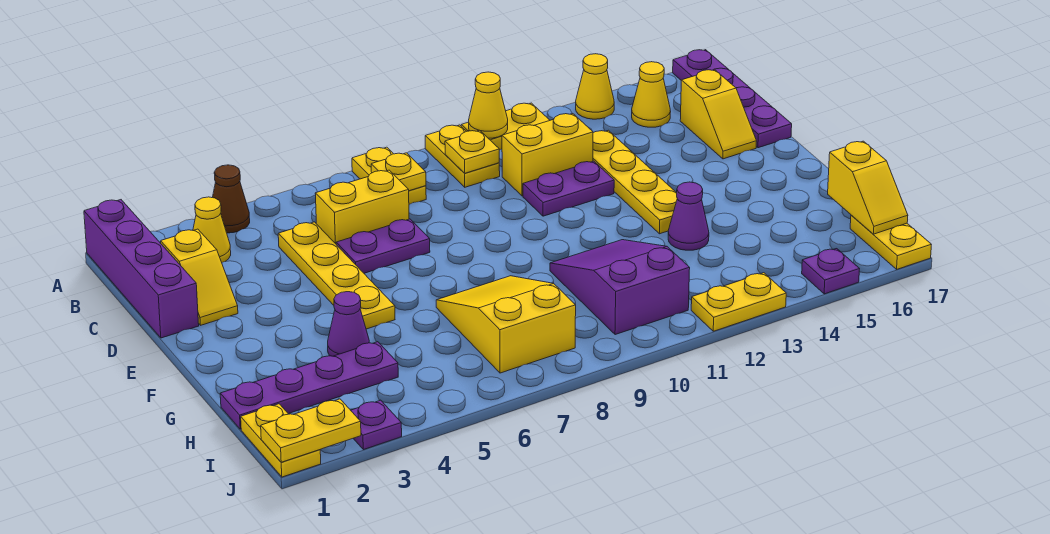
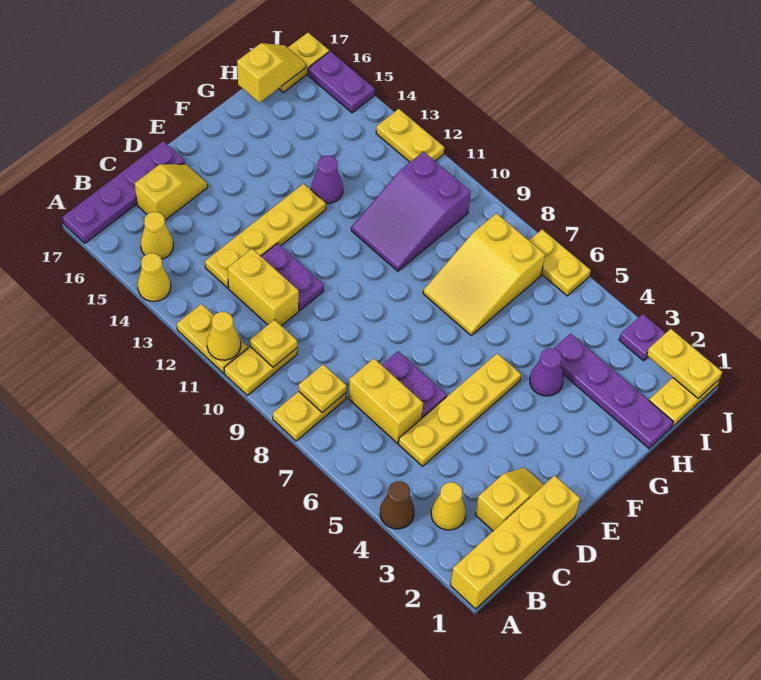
purple 1x4 brick [84,200,199,338] -> yellow 1x4 brick [450,475,580,609]
none -> yellow 1x2 plate [529,229,591,296]
purple 1x1 plate [802,249,859,294] -> purple 1x2 plate [308,51,375,113]

